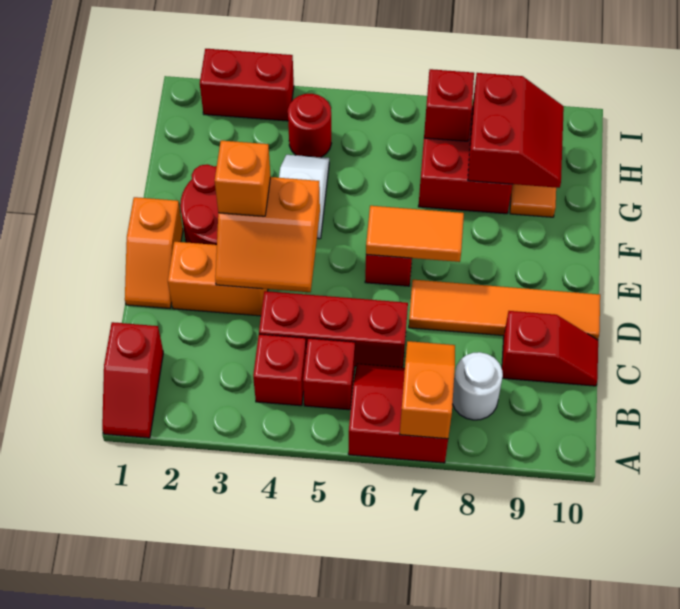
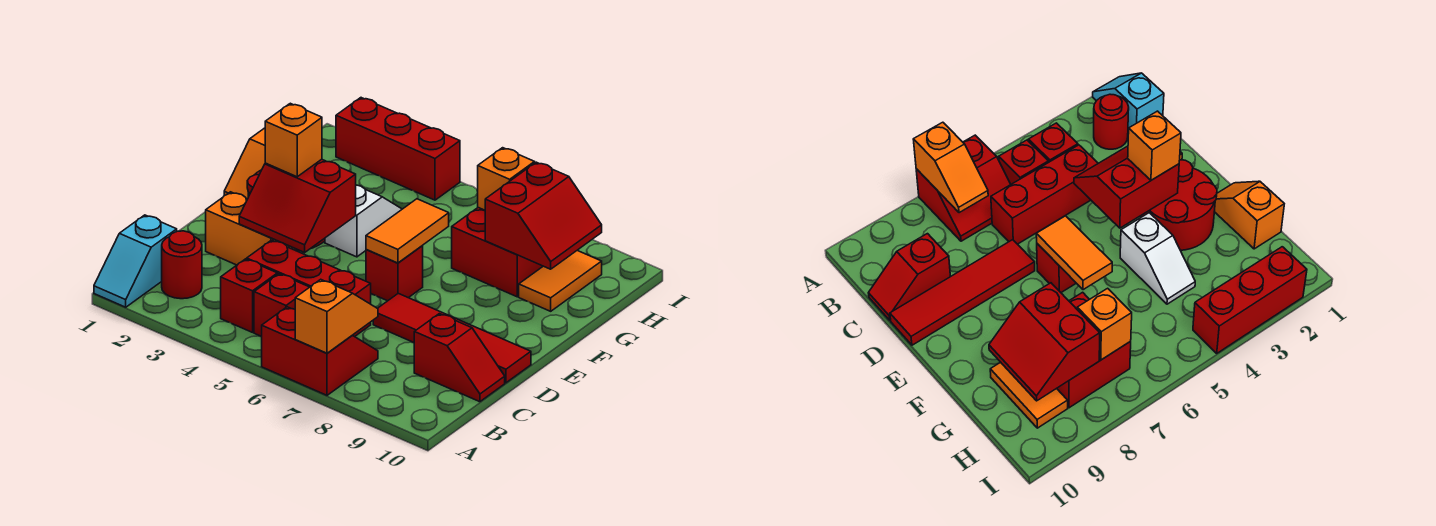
red 1x2 slope [102,322,163,438] -> cyan 1x2 slope [94,215,177,307]
white 1x1 round brick [452,352,503,420] -> none
orange 1x2 slope [125,197,183,308] -> orange 1x2 slope moved to [224,128,265,199]
orange 2x2 slope [215,177,320,292] -> red 2x2 slope [239,159,356,252]
orange 1x4 tile [409,280,600,340] -> red 1x4 tile [373,293,531,383]
orange 1x2 tile [366,206,464,262] -> orange 1x2 tile turned to [366,199,449,263]
red 1x1 round brick [288,94,331,157] -> red 1x1 round brick moved to [162,231,202,299]
red 1x1 brick [424,69,474,141] -> orange 1x1 brick [478,148,535,210]
red 1x2 brick [200,49,294,121] -> red 1x3 brick [336,98,460,200]

